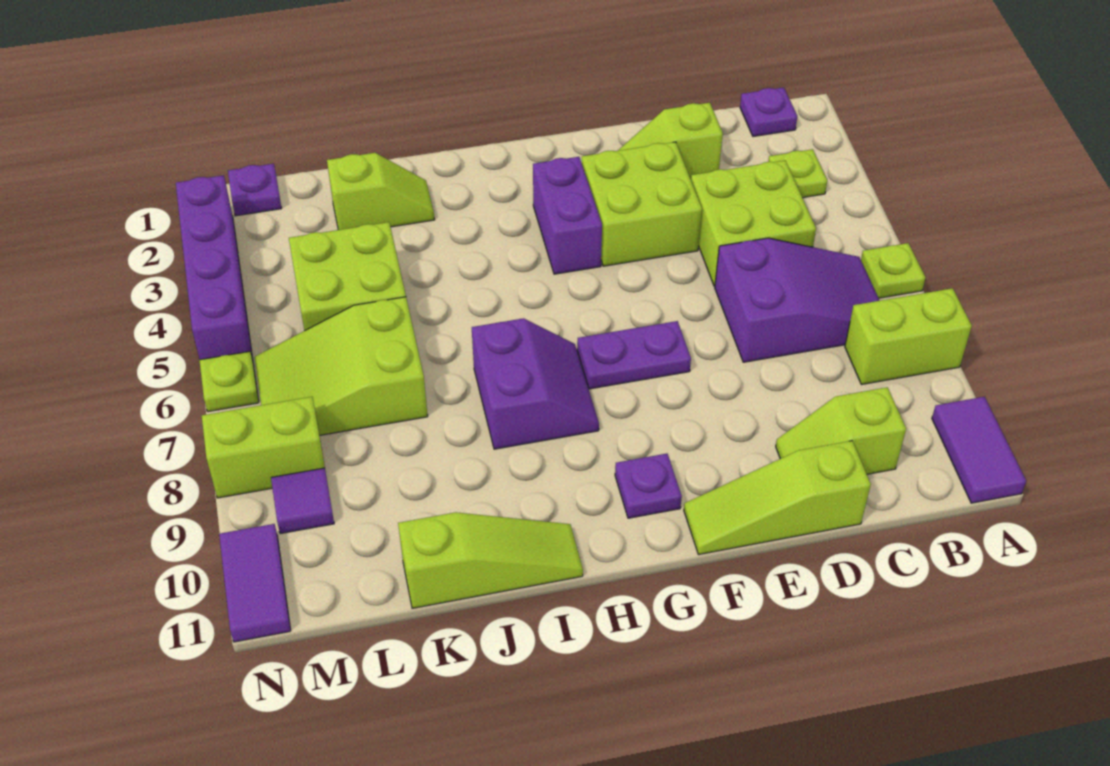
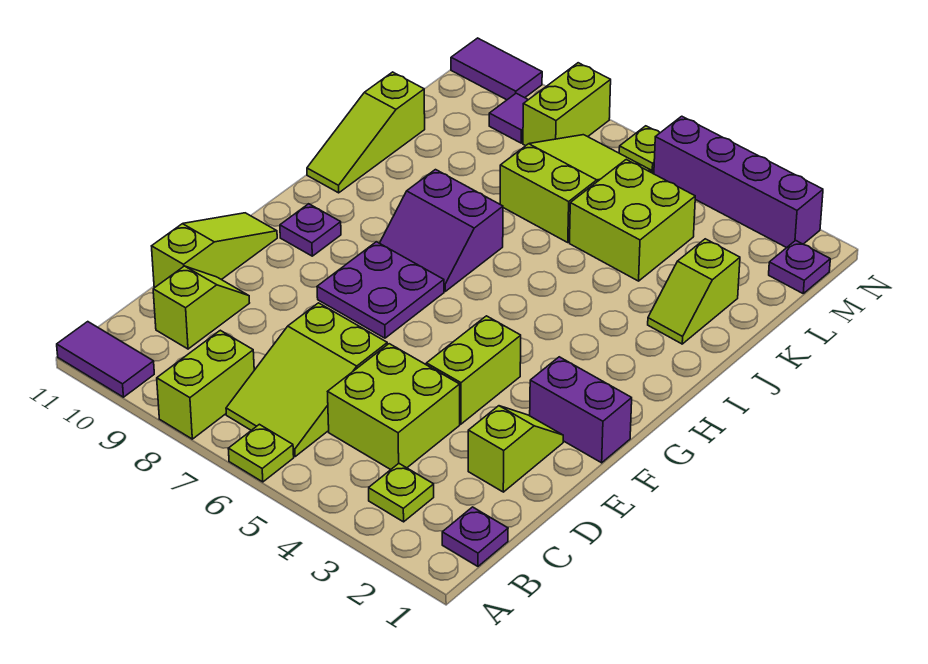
purple 2x3 slope [715,238,880,362] -> lime 2x3 slope [226,303,387,457]
lime 2x2 brick [582,142,702,266] -> lime 1x2 brick [426,316,521,424]
purple 1x2 plate [577,321,691,389] -> purple 2x2 plate [317,242,444,338]
purple 1x2 brick [533,157,602,274] -> purple 1x2 brick moved to [530,357,632,463]

